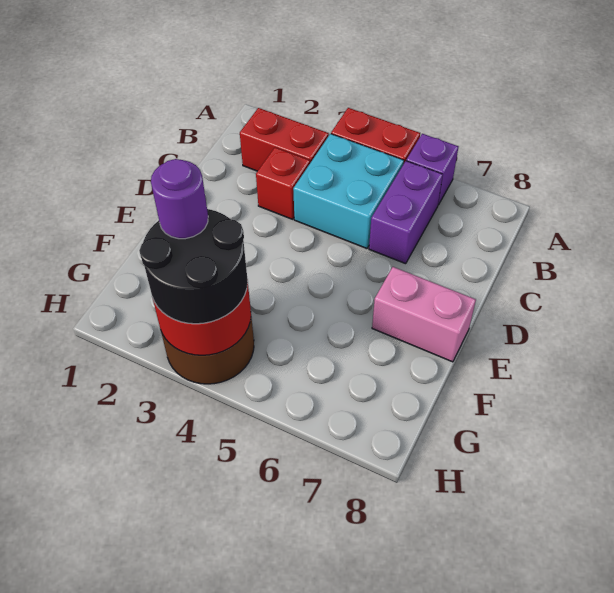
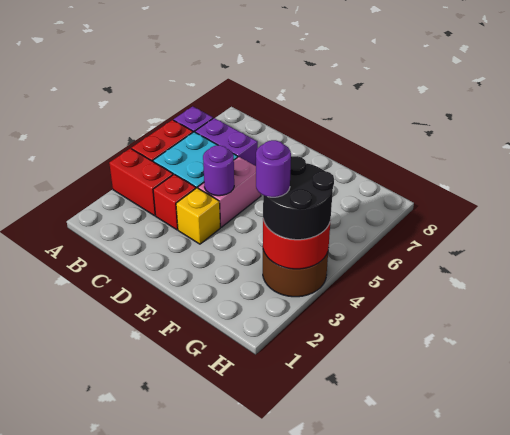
red 1x2 brick [240,108,329,171] -> red 1x2 brick turned to [109,148,173,216]
none -> yellow 1x1 brick [176,188,220,244]
none -> purple 1x1 round brick [203,145,234,196]
pink 1x2 brick [372,267,476,362] -> pink 1x2 brick moved to [198,157,261,227]

